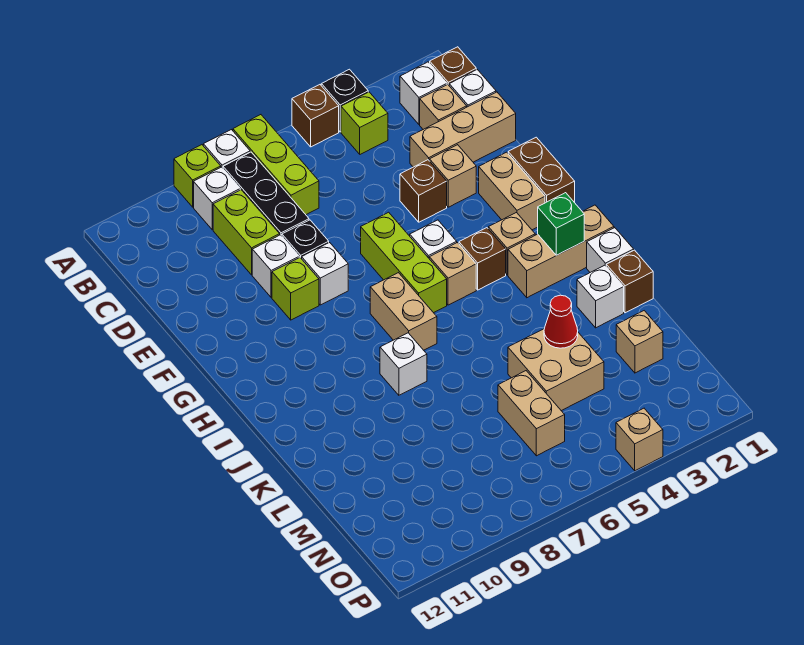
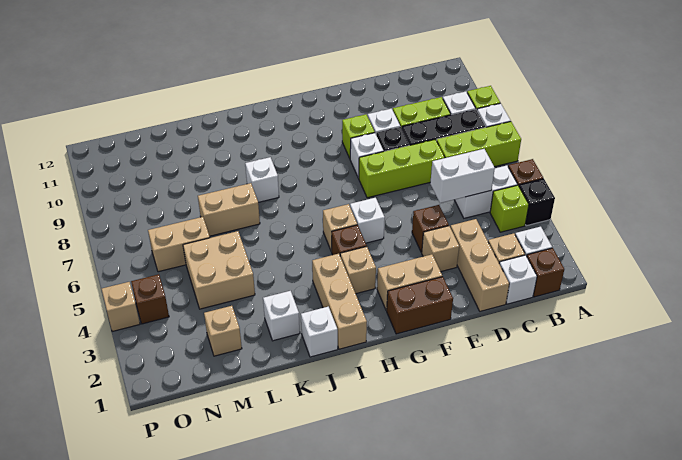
none -> white 1x2 brick [455,165,518,218]
none -> white 1x2 brick [430,149,495,203]
lime 1x3 brick [361,212,447,313] -> lime 1x3 brick moved to [359,140,445,198]
tan 1x2 brick [370,273,437,350] -> tan 1x2 brick moved to [198,183,260,236]
green 1x1 brick [538,193,584,255] -> none
brown 1x1 brick [606,250,653,313] -> brown 1x1 brick moved to [131,274,169,324]
red 1x1 cone [544,295,578,348] -> none

